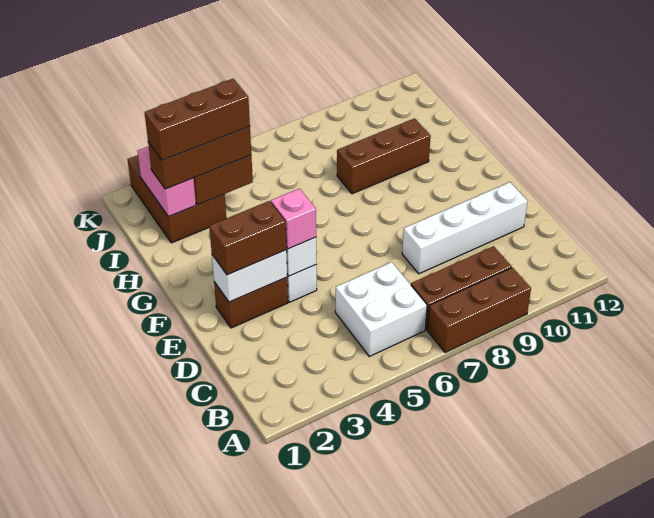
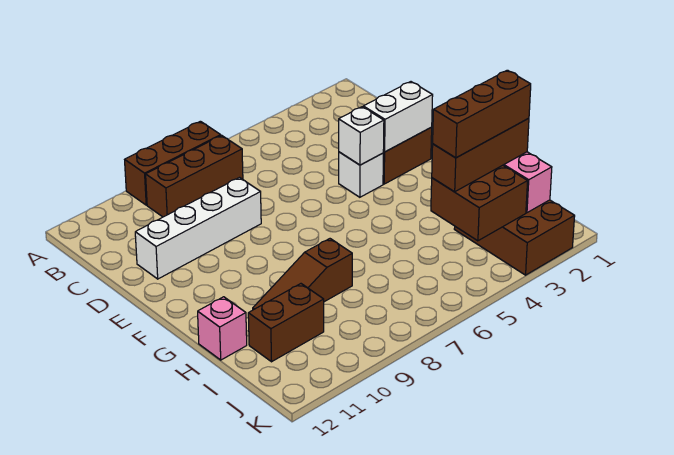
white 2x2 brick [335,262,427,356] -> none
brown 1x2 brick [209,201,287,275] -> brown 1x2 brick moved to [248,284,324,362]
pink 1x1 brick [271,189,316,249] -> pink 1x1 brick moved to [198,297,247,360]
brown 1x3 brick [337,118,431,194] -> brown 1x3 slope [253,239,352,310]

